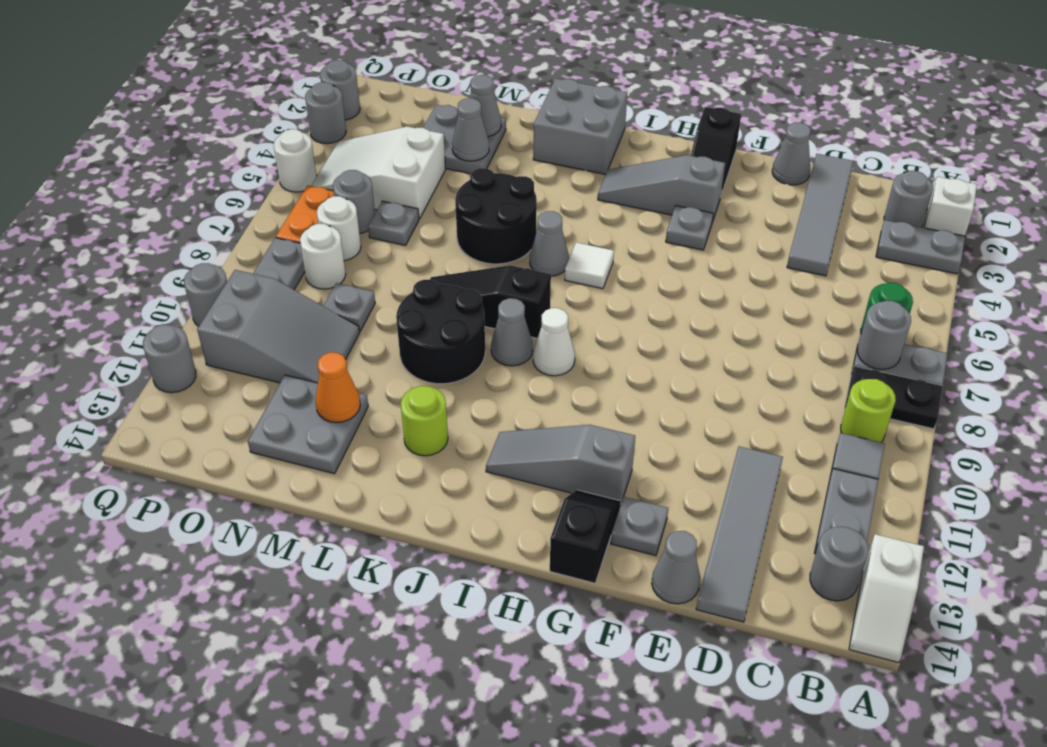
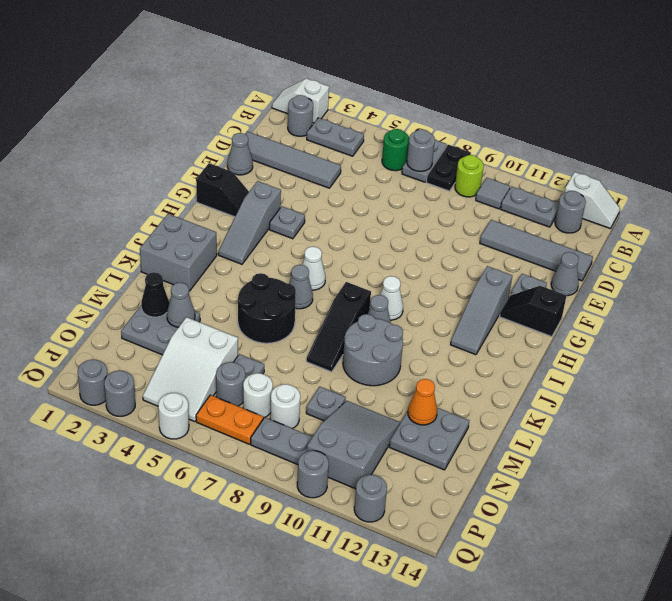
grey 1x2 plate [876,220,965,274] -> grey 1x2 plate turned to [307,118,364,156]
white 1x1 tile [565,242,614,289] -> white 1x1 cone [302,246,325,290]
black 2x2 round brick [396,280,485,384] -> grey 2x2 round brick [343,314,403,386]
lime 1x1 round brick [401,386,448,456] -> none
grey 1x1 cone [470,75,501,137] -> black 1x1 cone [141,272,169,317]

